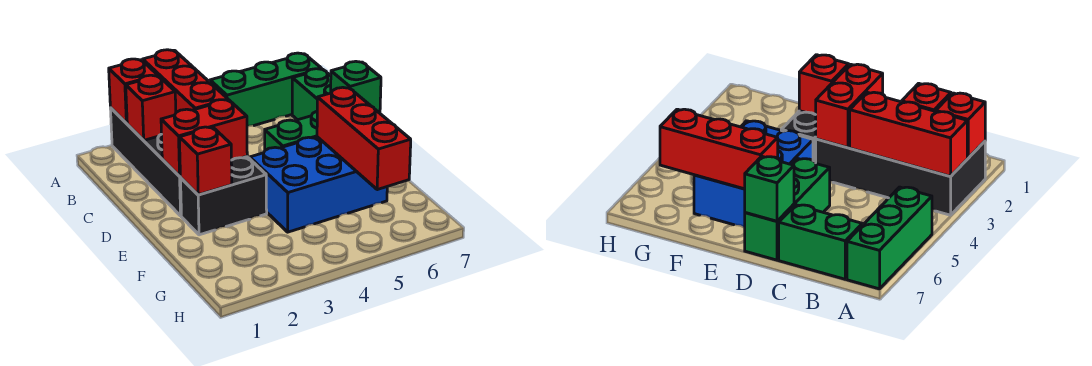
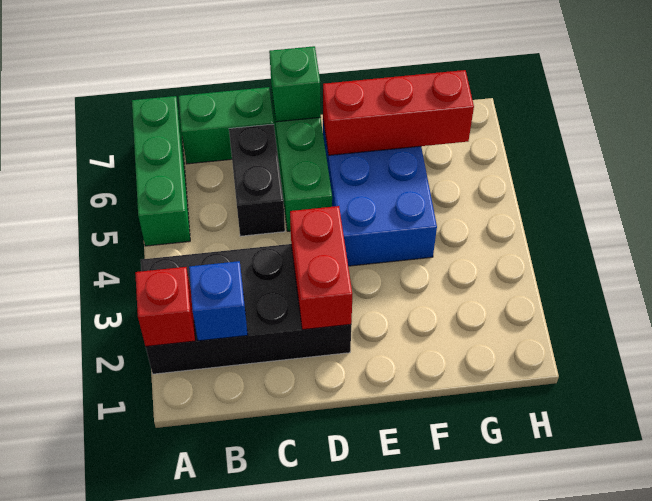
red 1x3 brick [143,50,228,112] -> none
red 1x1 brick [126,75,176,140] -> blue 1x1 brick [189,261,248,341]
black 1x2 brick [181,158,267,235] -> black 1x2 brick moved to [229,124,285,236]
red 1x1 brick [179,127,232,195] -> none

